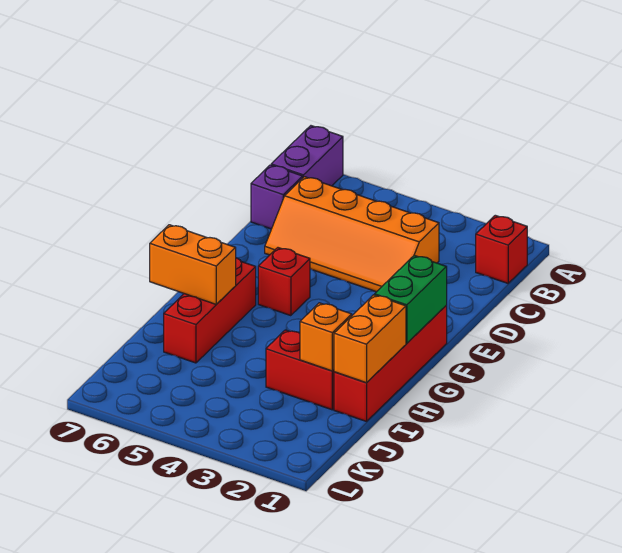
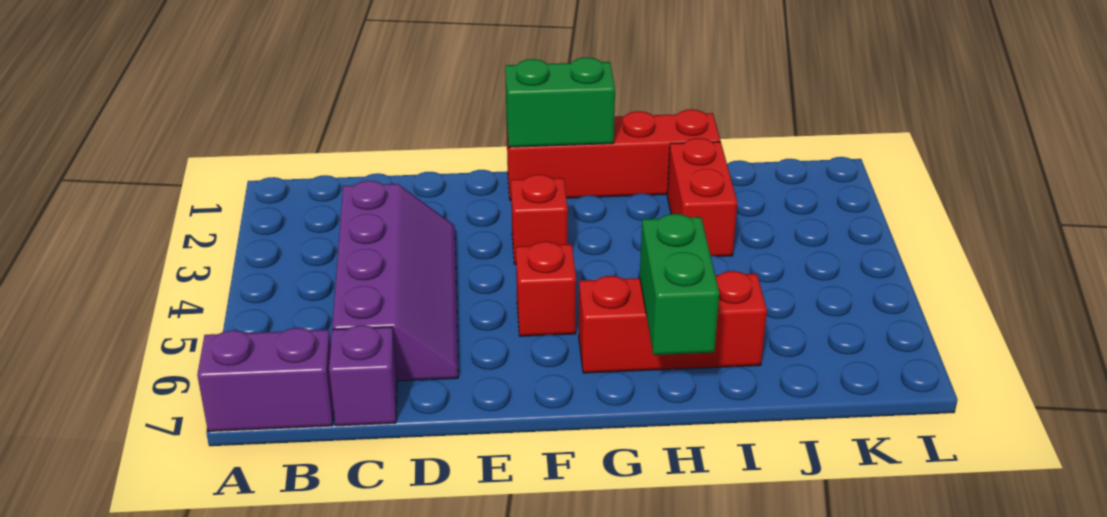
red 1x1 brick [476,215,527,283] -> red 1x1 brick moved to [511,175,568,264]
orange 2x4 slope [265,177,439,292] -> purple 2x4 slope [332,181,458,381]
orange 1x2 brick [334,295,406,383] -> none
orange 1x2 brick [150,225,236,304] -> green 1x2 brick [640,214,719,355]
orange 1x1 brick [300,303,352,371] -> none

